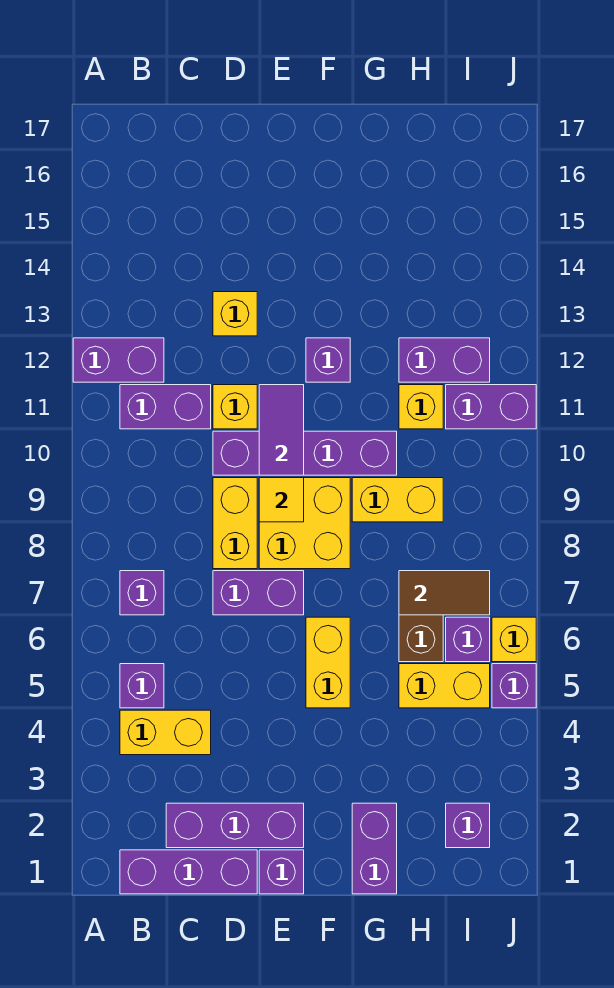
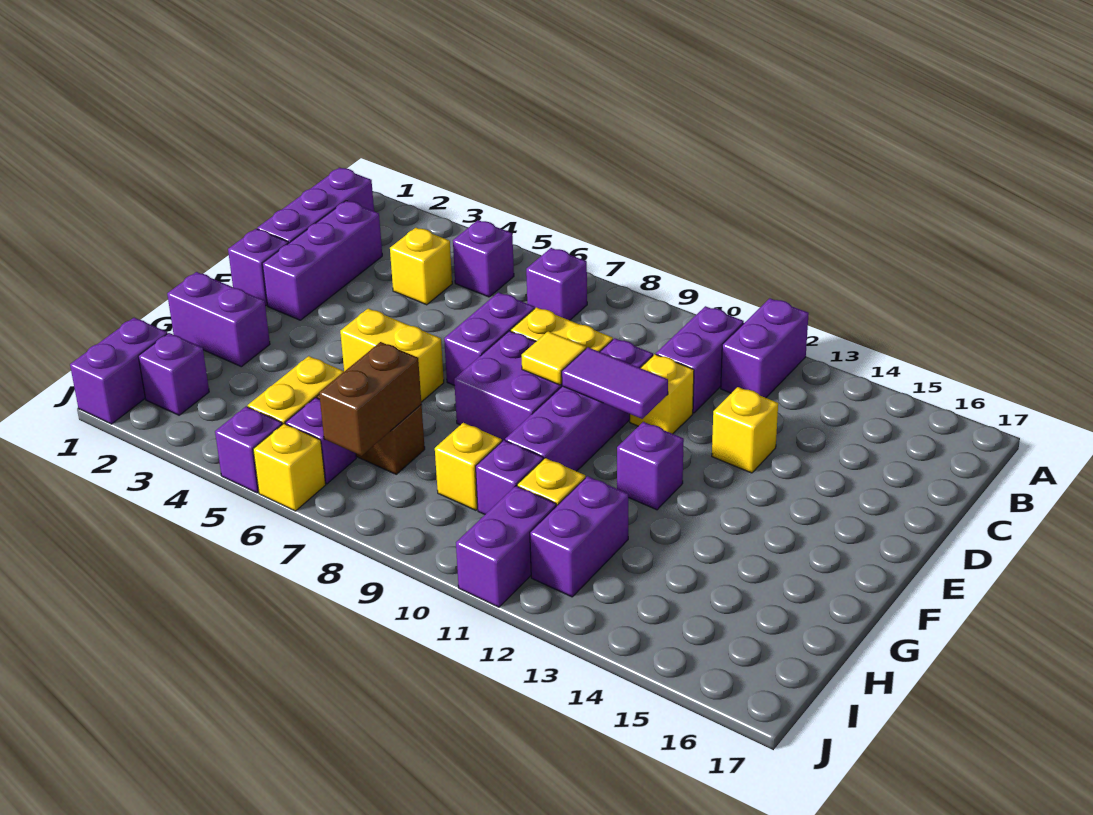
yellow 1x2 brick [120,710,211,755] -> yellow 1x1 brick [390,228,452,305]
yellow 2x2 brick [259,478,350,569] -> purple 2x2 brick [454,331,562,441]
yellow 1x2 brick [352,478,443,522] -> yellow 1x1 brick [435,423,502,510]
brown 1x2 tile [399,571,490,615] -> brown 1x2 brick [319,342,421,456]
none -> purple 1x1 brick [476,440,543,514]
none -> purple 1x2 brick [70,318,167,424]

